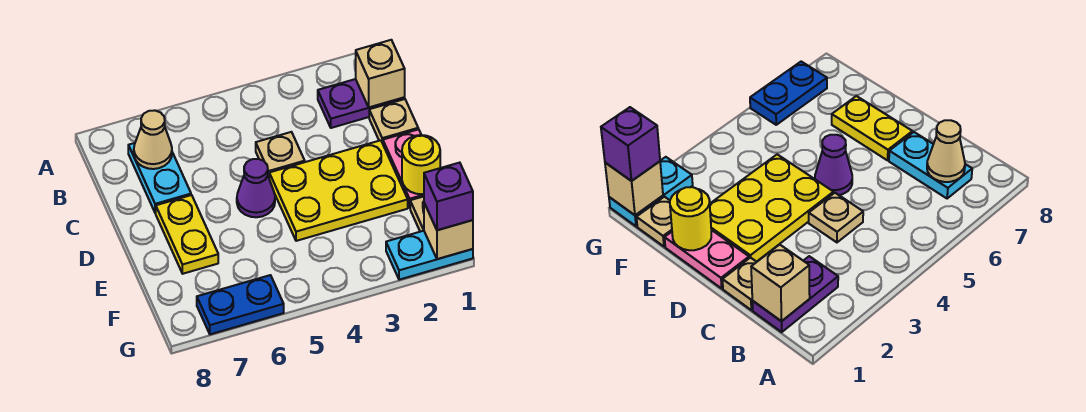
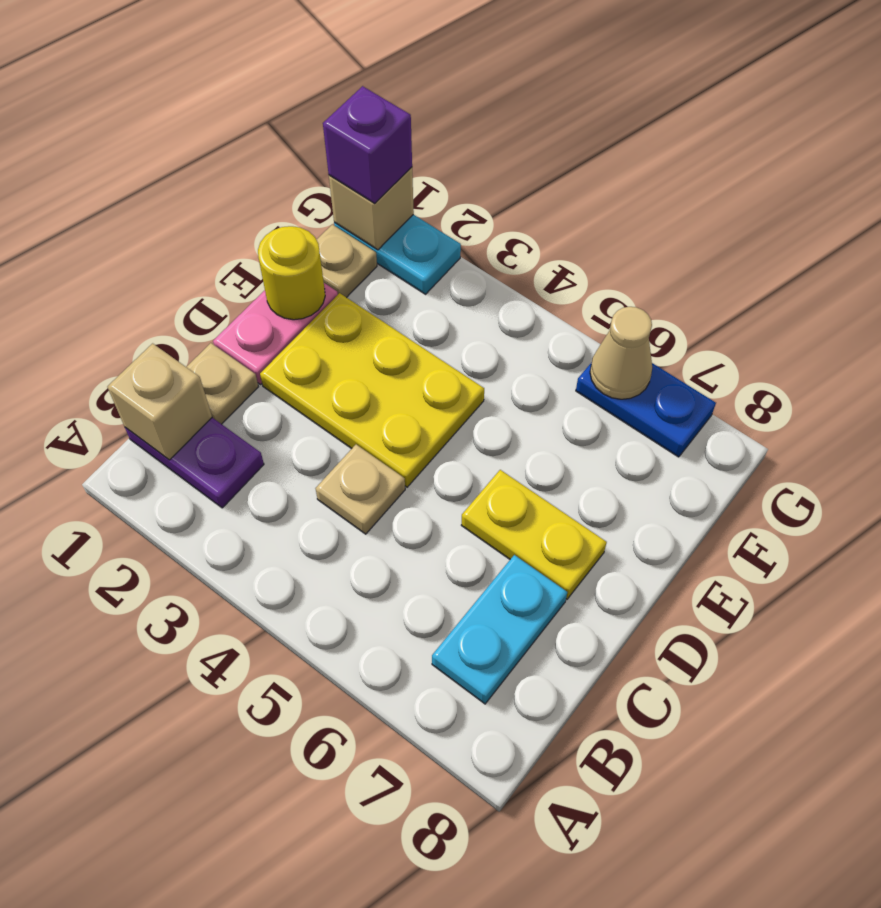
tan 1x1 cone [134,110,172,169] -> tan 1x1 cone moved to [590,307,652,399]
purple 1x1 cone [237,159,275,217] -> none
yellow 1x2 plate [156,195,218,274] -> yellow 1x2 plate turned to [461,470,607,599]

